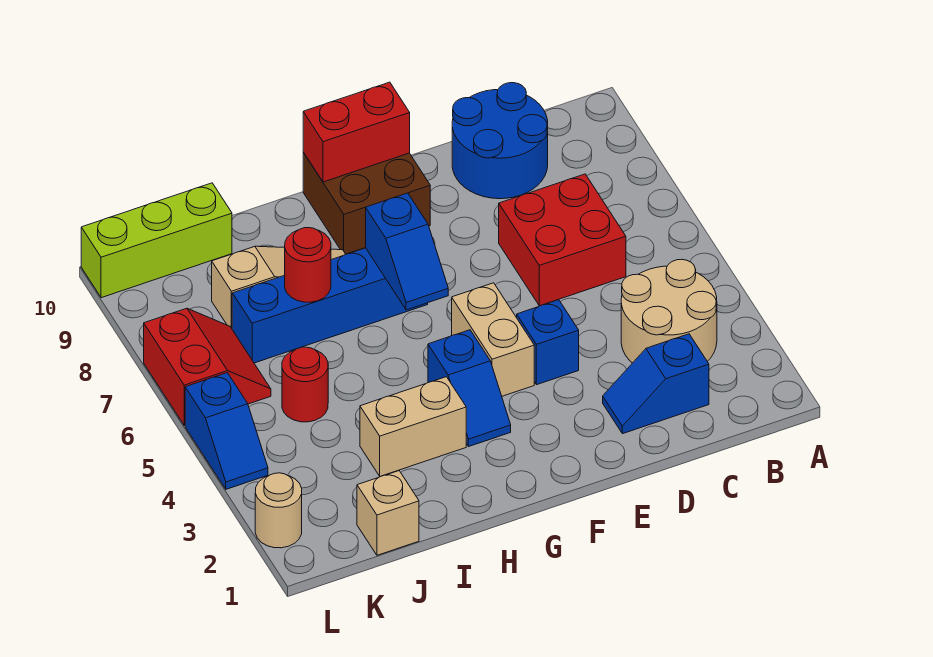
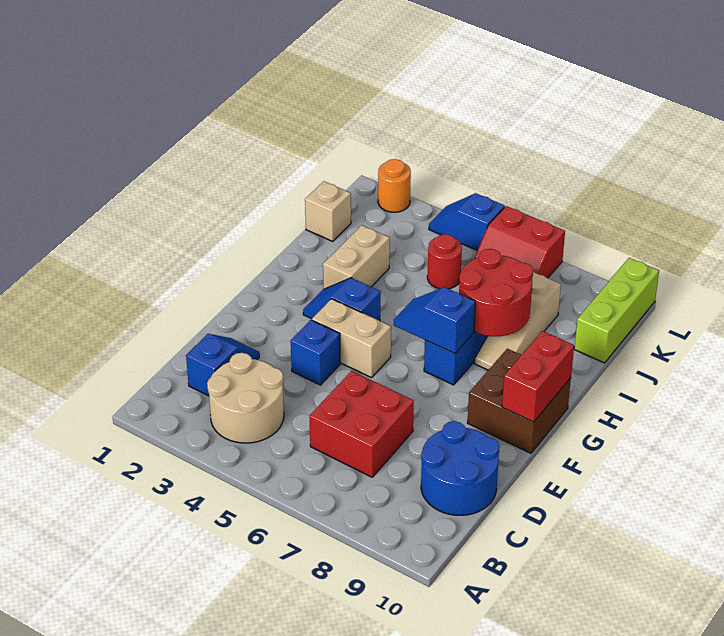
red 1x1 round brick [285,228,331,302] -> red 2x2 round brick [459,249,533,336]
tan 1x1 round brick [255,473,302,548] -> orange 1x1 round brick [378,159,411,212]

